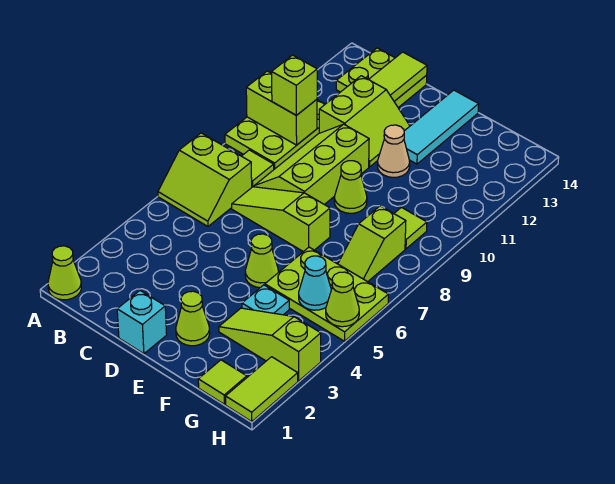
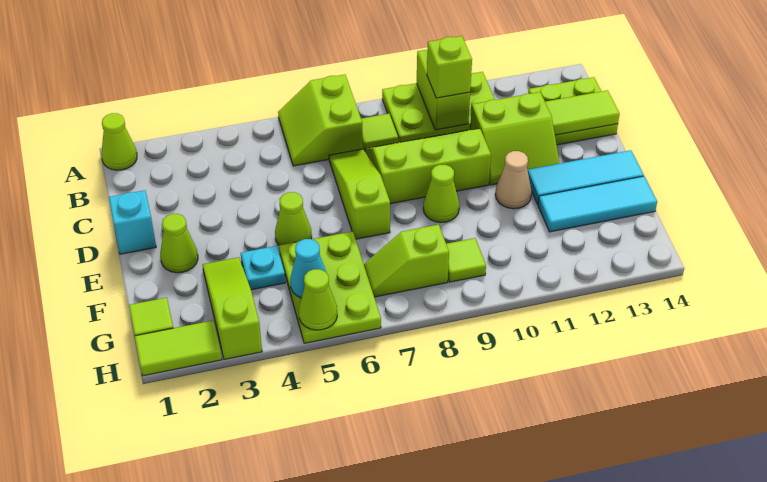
none -> cyan 1x3 tile [538,176,657,232]

